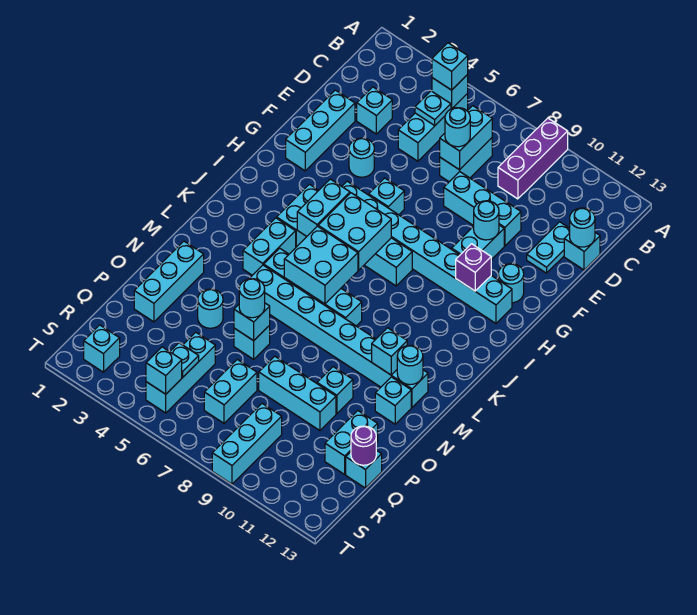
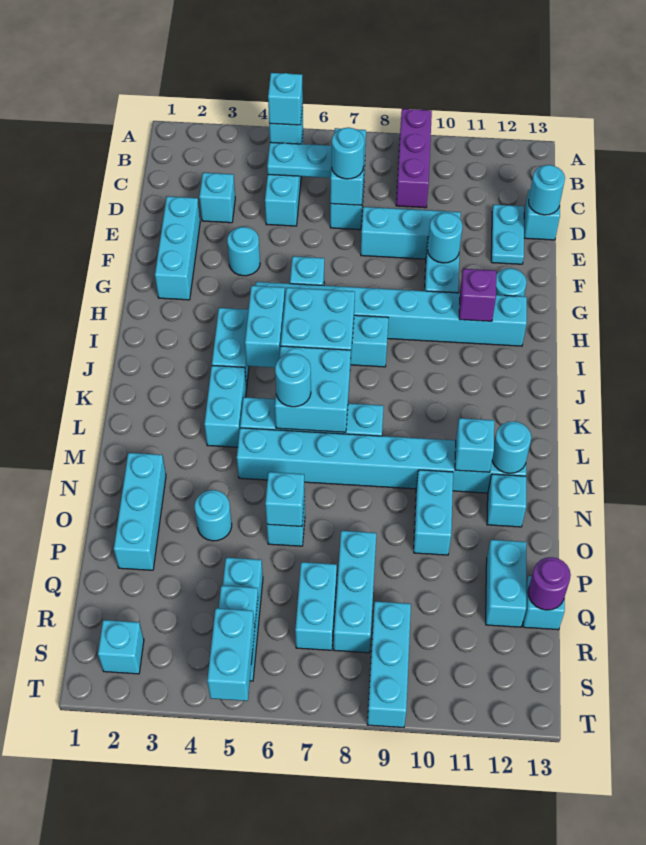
cyan 1x1 plate [415,91,451,126] -> cyan 1x2 plate [267,142,332,178]
cyan 1x1 round brick [239,279,265,318] -> cyan 1x1 round brick moved to [275,354,311,407]
cyan 1x1 brick [317,367,353,414] -> cyan 1x2 brick [414,470,453,555]
cyan 1x3 brick [259,356,336,430] -> cyan 1x3 brick turned to [334,531,376,653]
cyan 1x1 brick [146,347,182,394] -> cyan 1x2 brick [207,608,255,701]

